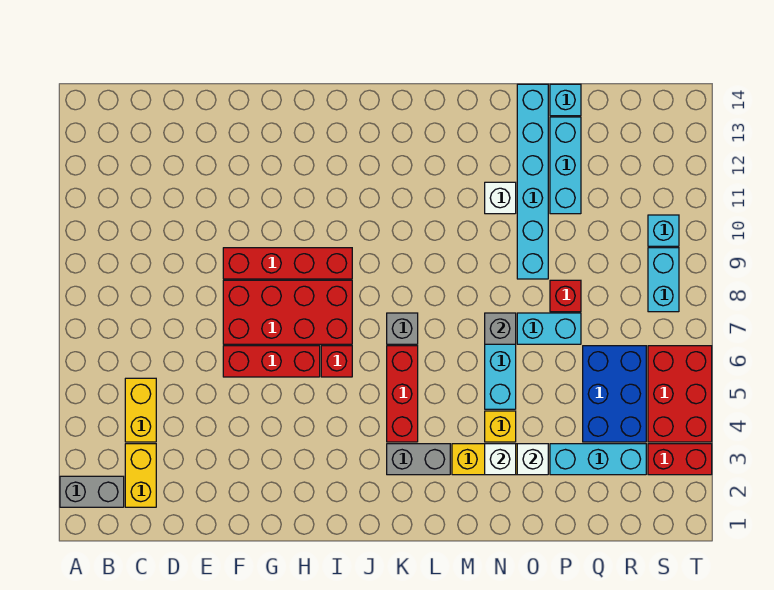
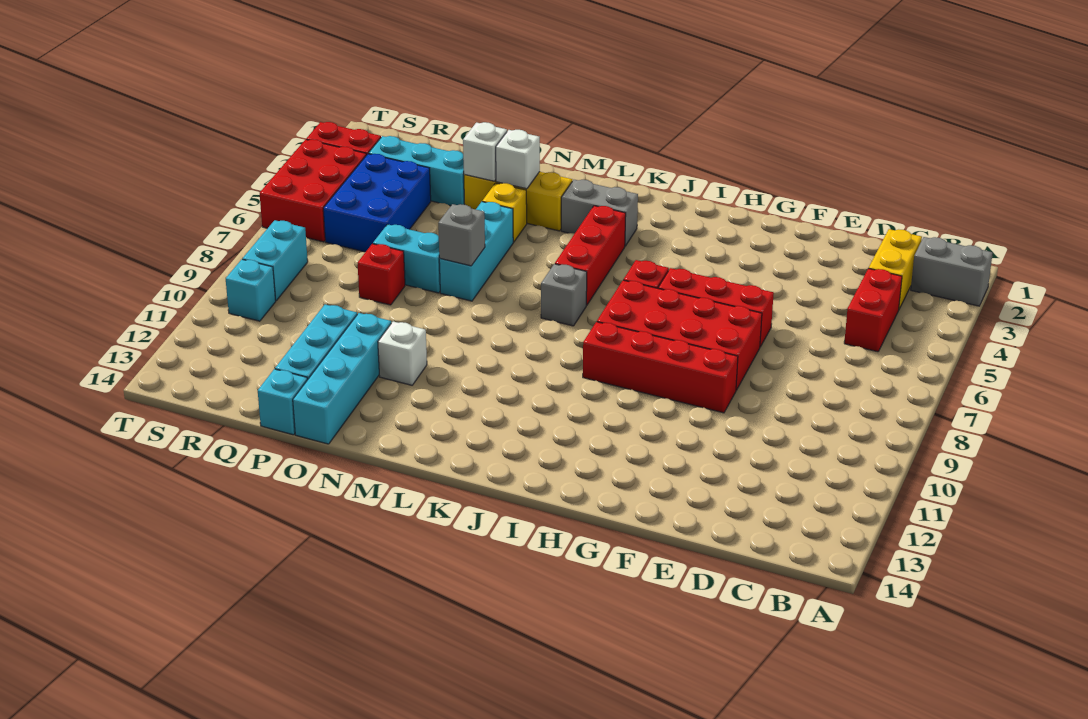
yellow 1x2 brick [125,378,156,442] -> red 1x2 brick [844,268,902,352]
cyan 1x6 brick [517,84,548,279] -> cyan 1x4 brick [293,313,391,444]

